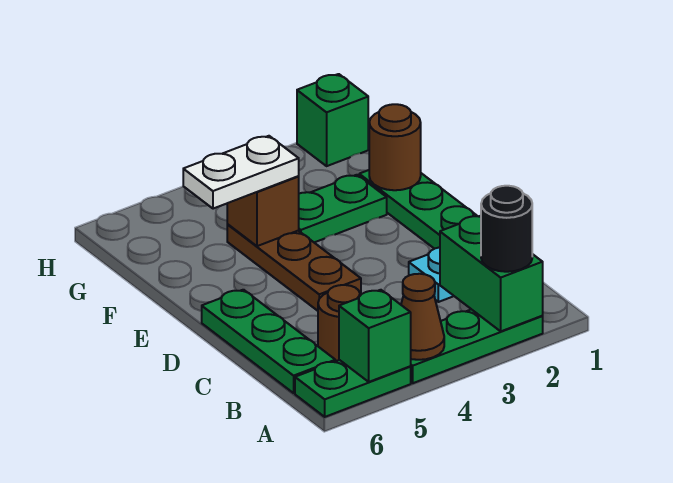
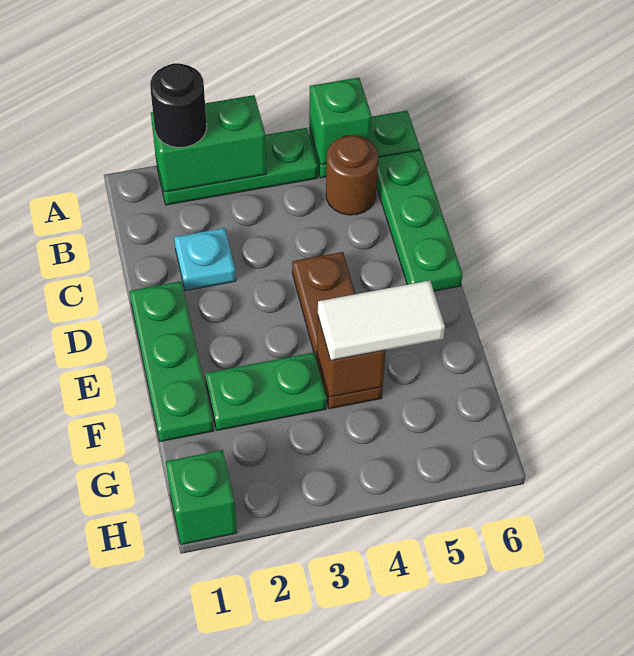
green 1x2 brick [440,216,543,331] -> green 1x2 brick turned to [151,95,266,192]
brown 1x1 cone [401,274,444,360] -> none
brown 1x1 round brick [369,104,421,190] -> none
white 1x2 plate [183,136,299,209] -> white 1x2 tile [318,281,445,361]

